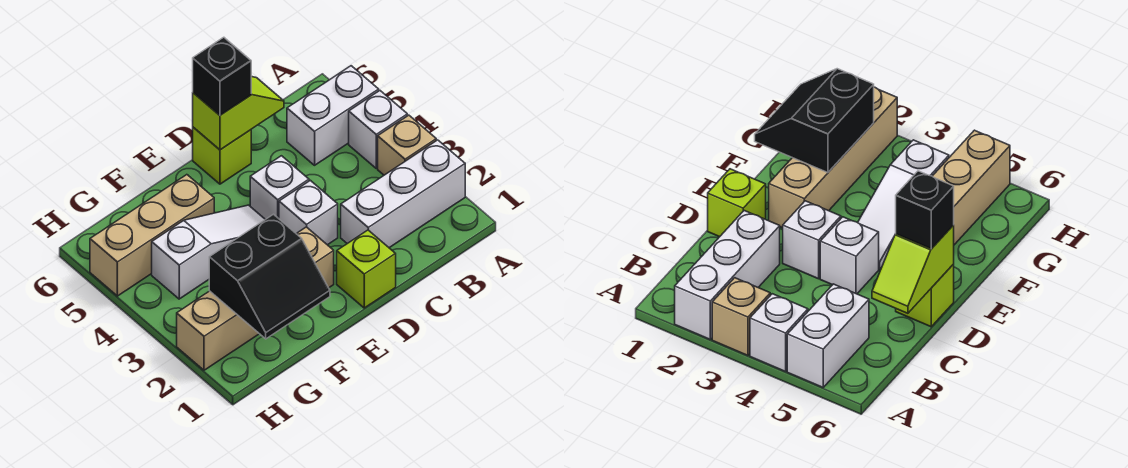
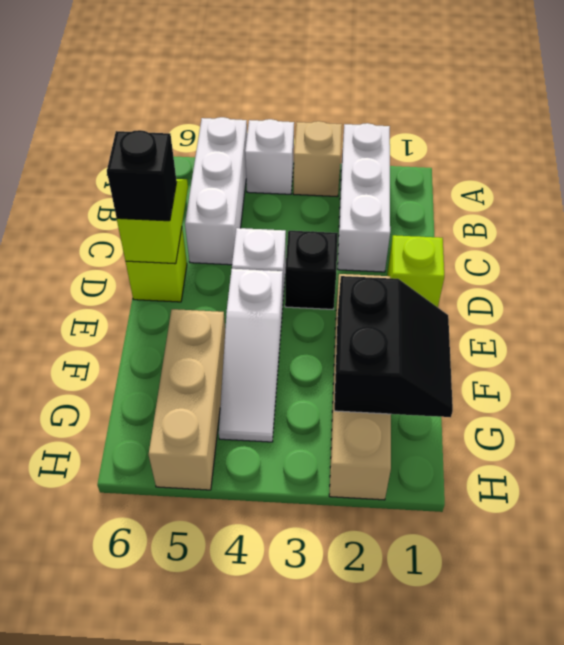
white 1x2 brick [287,66,379,165] -> white 1x3 brick [185,117,247,265]
white 1x1 brick [279,180,338,245] -> black 1x1 brick [285,231,338,309]
white 1x3 slope [152,205,265,299] -> white 1x3 slope turned to [219,269,283,442]

